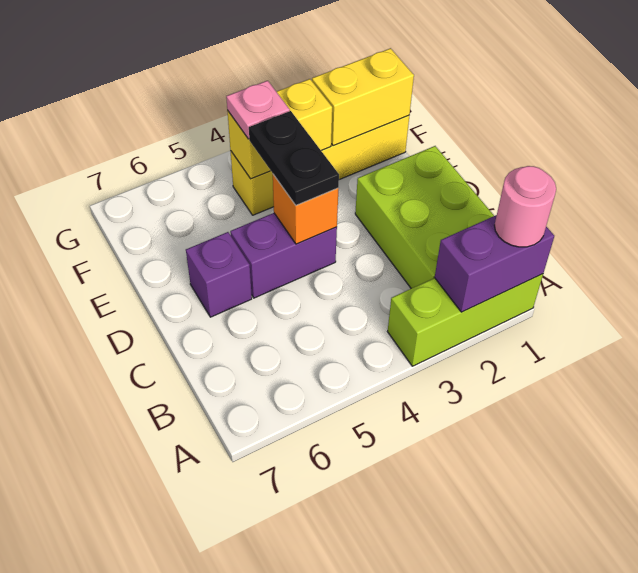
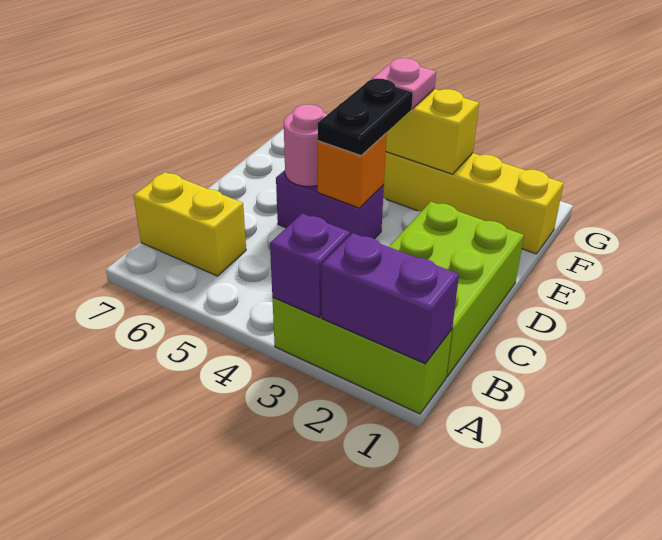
pink 1x1 round brick [495,166,556,247] -> pink 1x1 round brick moved to [284,105,328,187]
purple 1x1 brick [186,232,252,317] -> purple 1x1 brick moved to [270,214,350,317]
yellow 1x2 brick [312,48,414,146] -> yellow 1x2 brick moved to [134,172,246,276]

